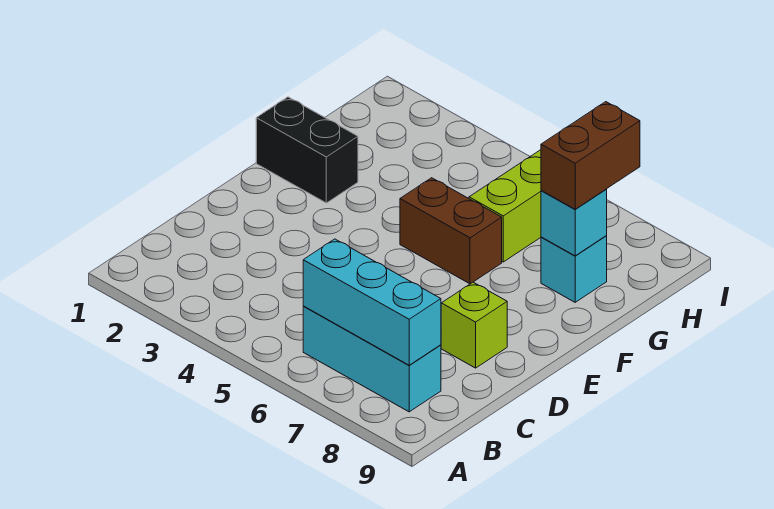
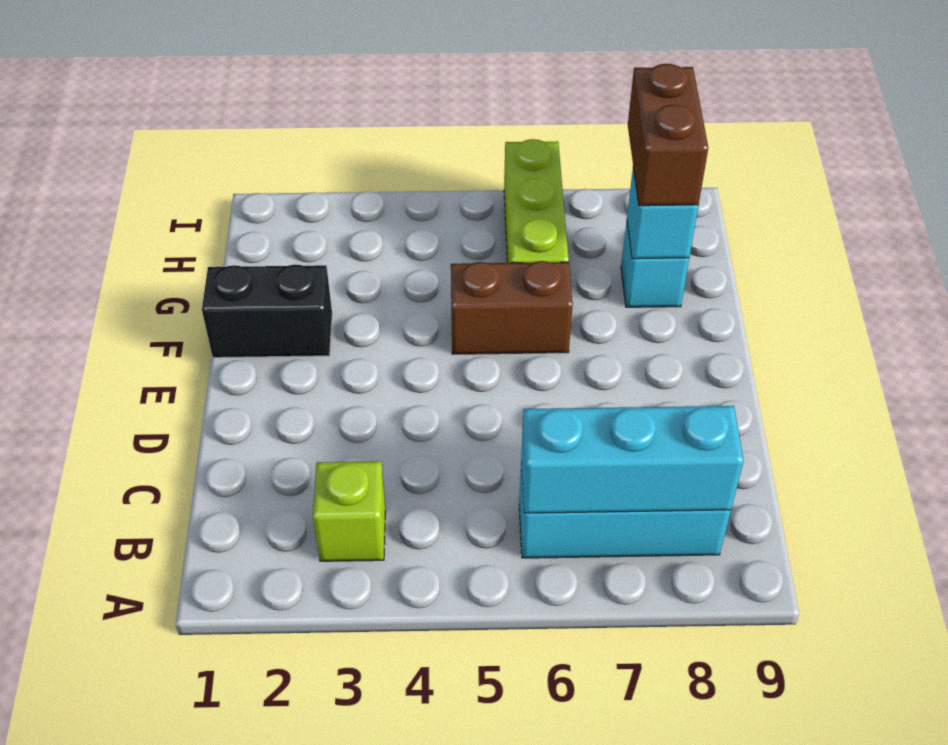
lime 1x1 brick [441,282,507,368] -> lime 1x1 brick moved to [313,461,385,561]

